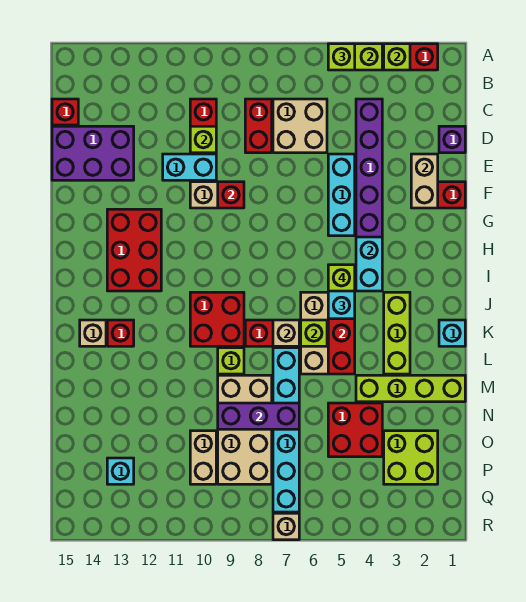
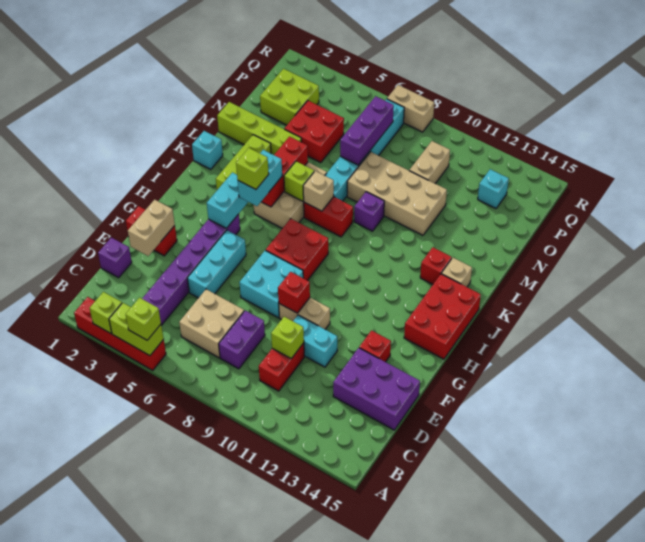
red 1x2 brick [245,99,272,153] -> purple 1x2 brick [219,311,265,369]
red 1x1 brick [52,99,78,125] -> red 1x1 brick moved to [359,331,391,362]
none -> cyan 2x2 brick [239,250,303,318]
red 2x3 brick [107,209,161,291] -> red 2x3 brick moved to [404,274,481,359]
red 2x2 brick [190,292,244,346] -> red 2x2 brick moved to [266,219,328,281]
lime 1x1 brick [218,348,244,374] -> purple 1x1 brick [354,192,384,231]
tan 2x4 brick [218,375,272,484] -> tan 2x4 brick turned to [347,152,447,235]
purple 1x3 brick [218,403,299,429] -> purple 1x3 brick turned to [340,96,394,165]
tan 1x1 brick [273,513,299,540] -> tan 1x2 brick [387,85,434,132]

